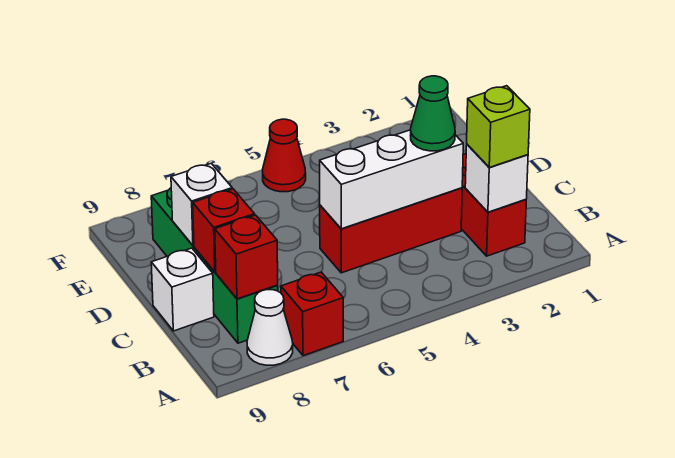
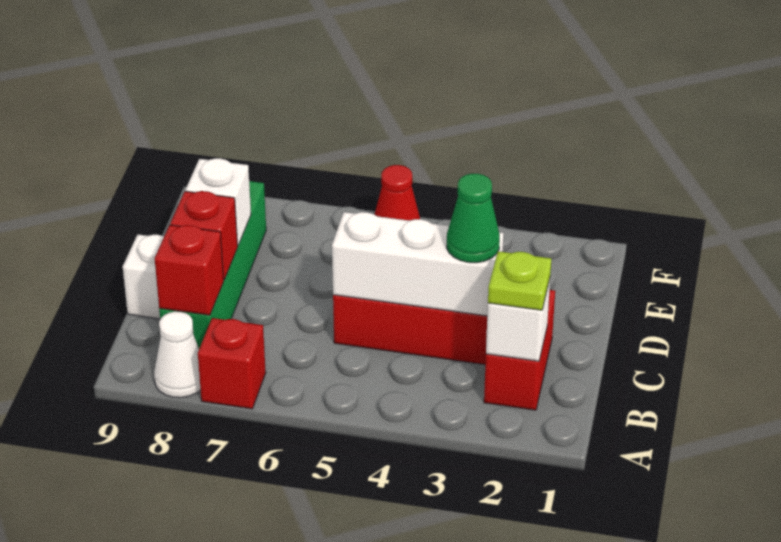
lime 1x1 brick [467,86,530,167] -> lime 1x1 plate [488,251,551,310]

